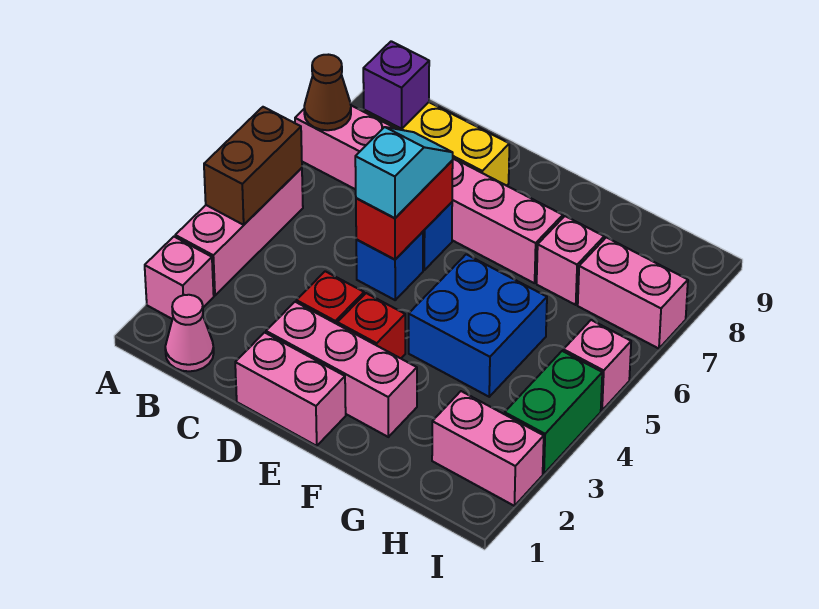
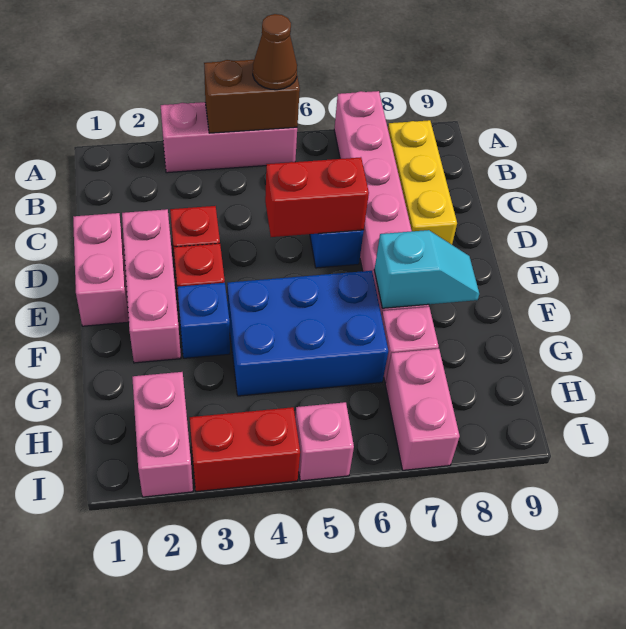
pink 1x1 brick [145,237,214,319] -> none
brown 1x1 cone [304,55,351,130] -> brown 1x1 cone moved to [253,14,297,90]
pink 1x1 cone [165,295,214,371] -> none
purple 1x1 brick [363,41,429,129] -> none
blue 1x1 brick [356,232,423,300] -> blue 1x1 brick moved to [177,283,230,358]
cyan 1x2 slope [355,127,453,218] -> cyan 1x2 slope moved to [374,230,479,308]
blue 2x2 brick [409,254,547,397] -> blue 2x3 brick [227,271,388,396]
green 1x2 brick [505,351,602,474] -> red 1x2 brick [189,407,300,492]

